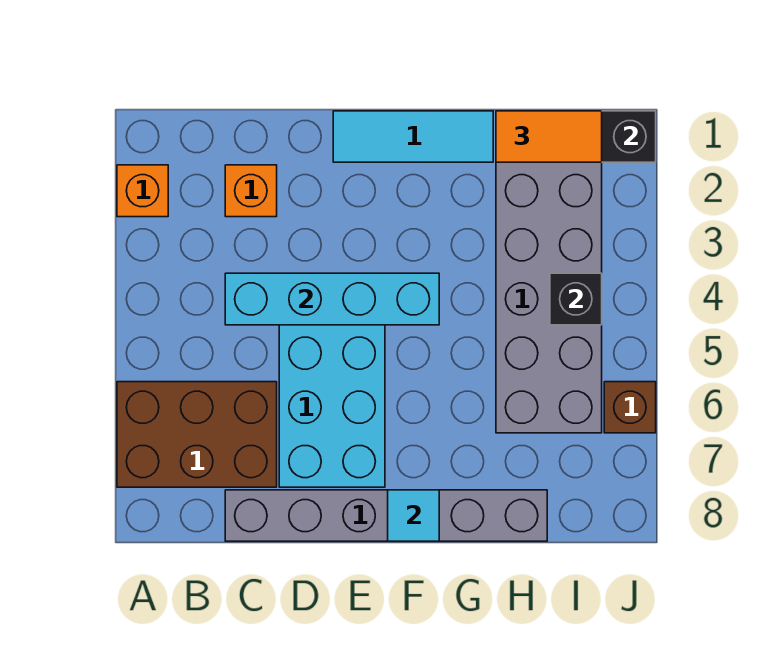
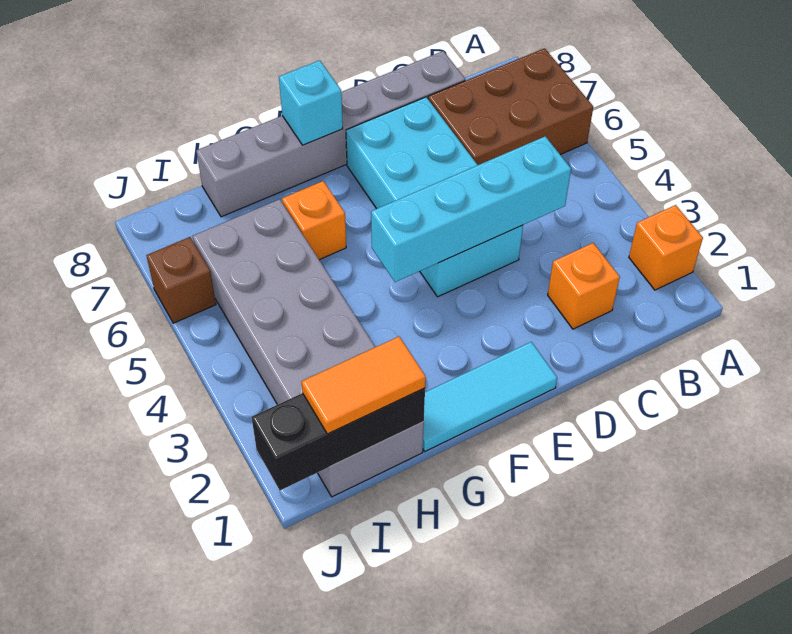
cyan 1x1 tile [388,490,439,541] -> cyan 1x1 brick [279,60,343,145]
none -> orange 1x1 brick [282,181,346,260]
black 1x1 brick [550,273,602,325] -> none

